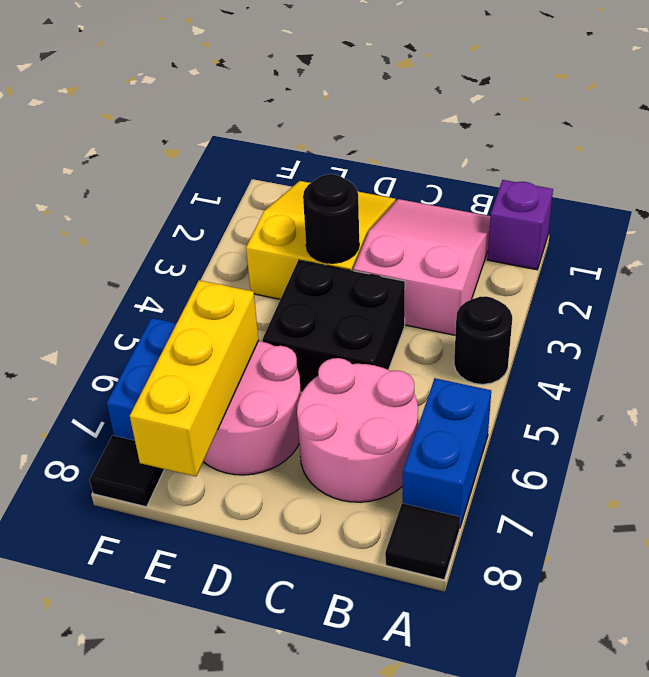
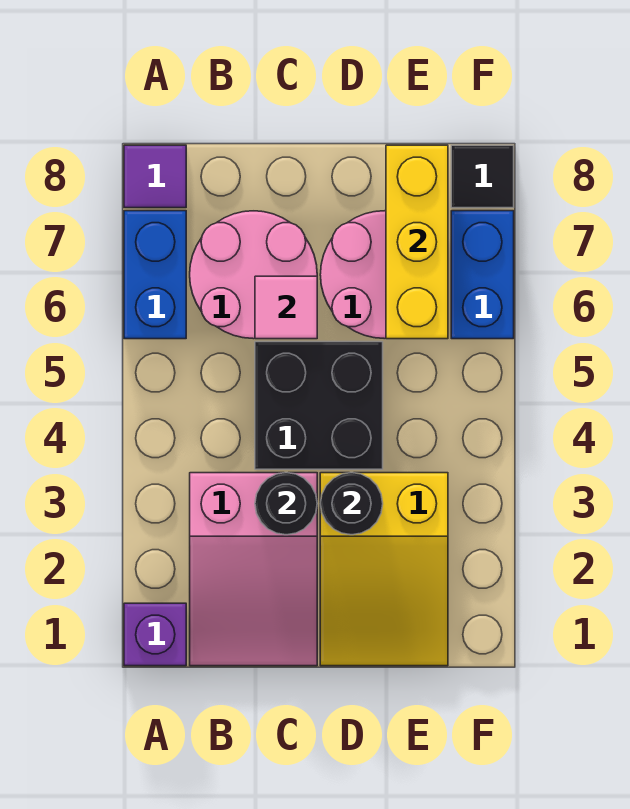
black 1x1 round brick [454,296,512,384] -> black 1x1 round brick moved to [255,473,317,535]
black 1x1 tile [385,503,460,580] -> purple 1x1 tile [124,145,186,208]
none -> pink 1x1 tile [255,276,317,339]

